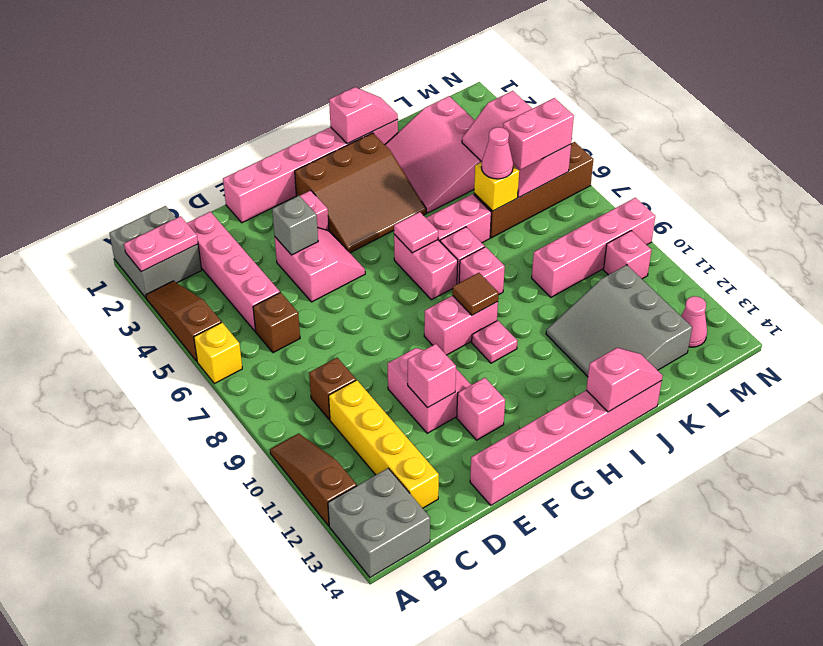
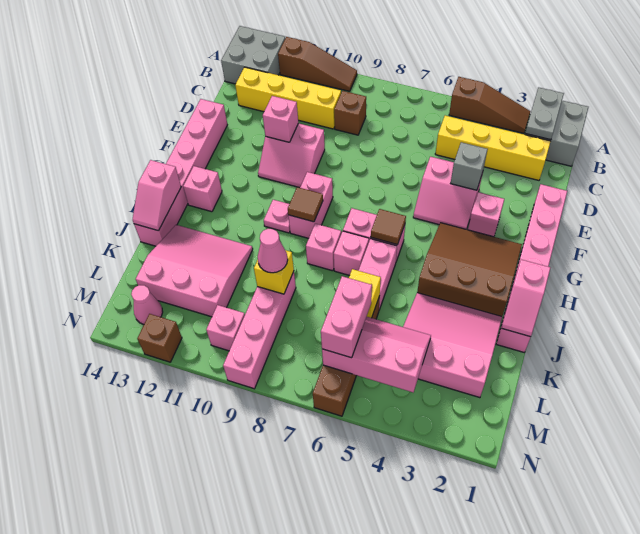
pink 1x2 plate [124,216,198,272] -> grey 1x2 plate [525,88,564,140]
yellow 1x1 brick [194,322,242,384] -> yellow 1x1 brick moved to [254,251,294,294]
pink 1x4 brick [187,212,280,331] -> yellow 1x4 brick [435,116,551,180]
brown 1x1 brick [253,292,300,353] -> brown 1x1 brick moved to [137,314,182,362]
pink 1x1 brick [457,378,505,440] -> pink 1x1 brick moved to [183,166,222,212]
brown 3x3 slope [295,133,426,253] -> brown 3x3 slope turned to [417,223,522,317]
pink 1x1 tile [394,212,438,253] -> brown 1x1 tile [371,209,406,245]
grey 3x3 slope [546,265,692,377] -> pink 3x3 slope [136,225,253,317]
pink 1x1 cone [481,127,513,179] -> pink 1x1 cone moved to [258,229,288,273]

